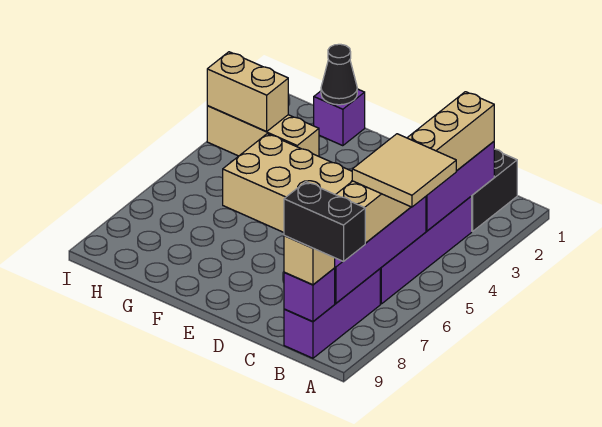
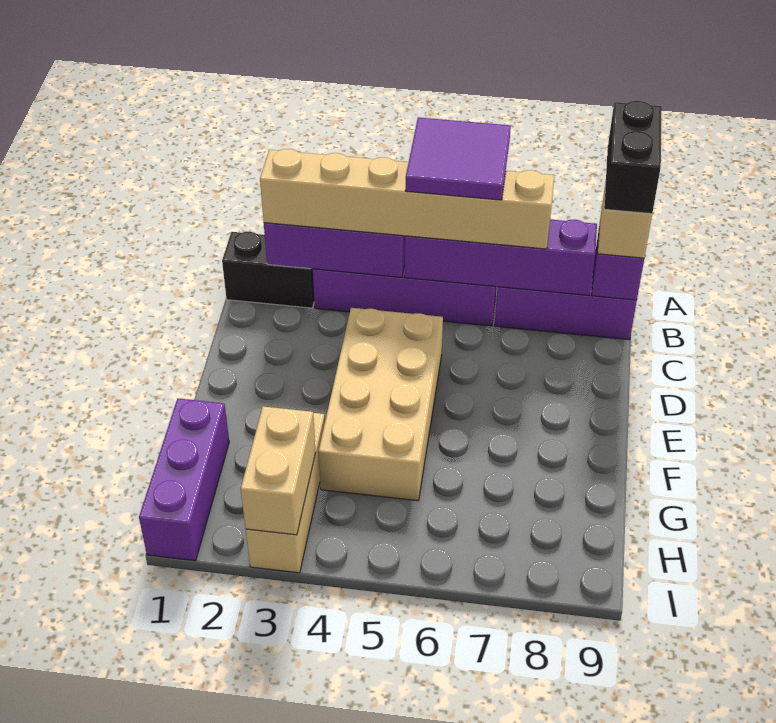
tan 2x2 tile [352,134,456,207] -> purple 2x2 tile [405,117,511,200]
purple 1x1 brick [314,89,365,146] -> purple 1x3 brick [139,398,229,561]
black 1x1 cone [321,44,357,105] -> none

